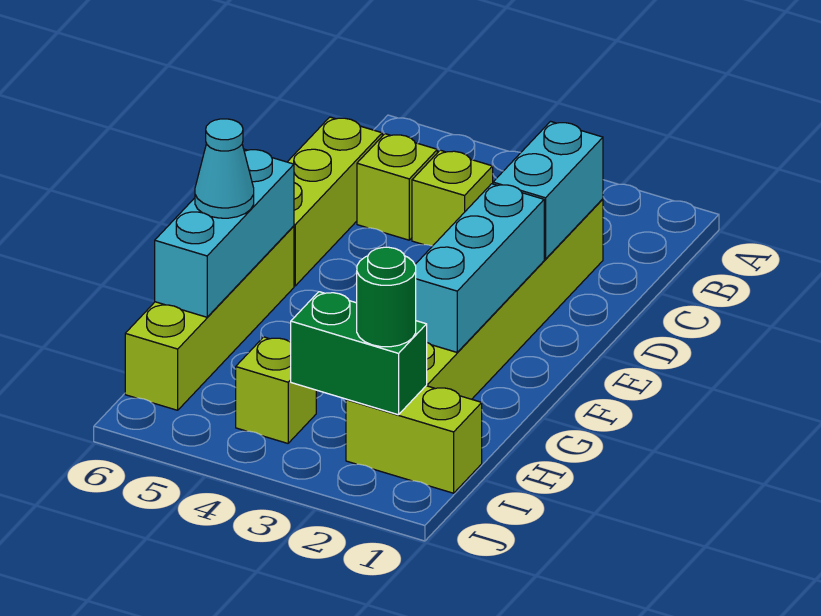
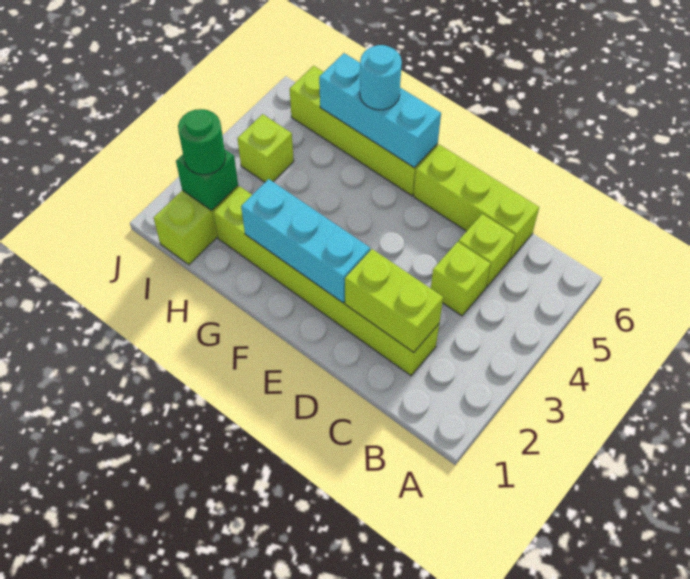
cyan 1x2 brick [493,121,603,259] -> lime 1x2 brick [345,249,443,352]
cyan 1x1 cone [195,119,254,218] -> cyan 1x1 round brick [360,45,402,110]
green 1x2 brick [291,292,427,415] -> green 1x1 brick [176,150,238,210]

